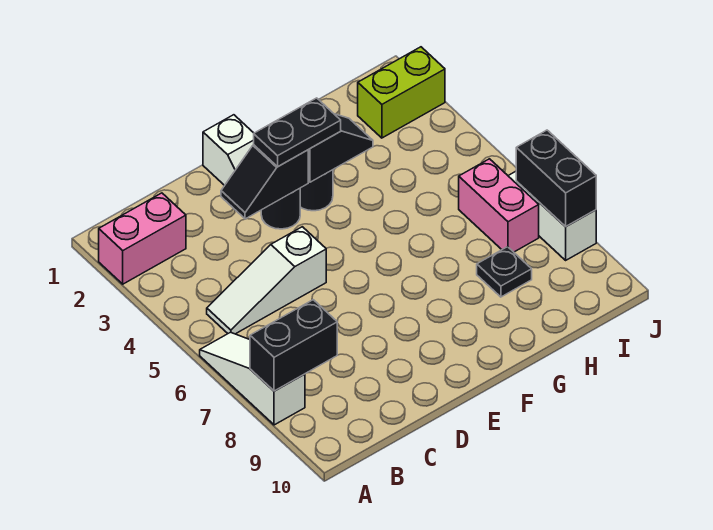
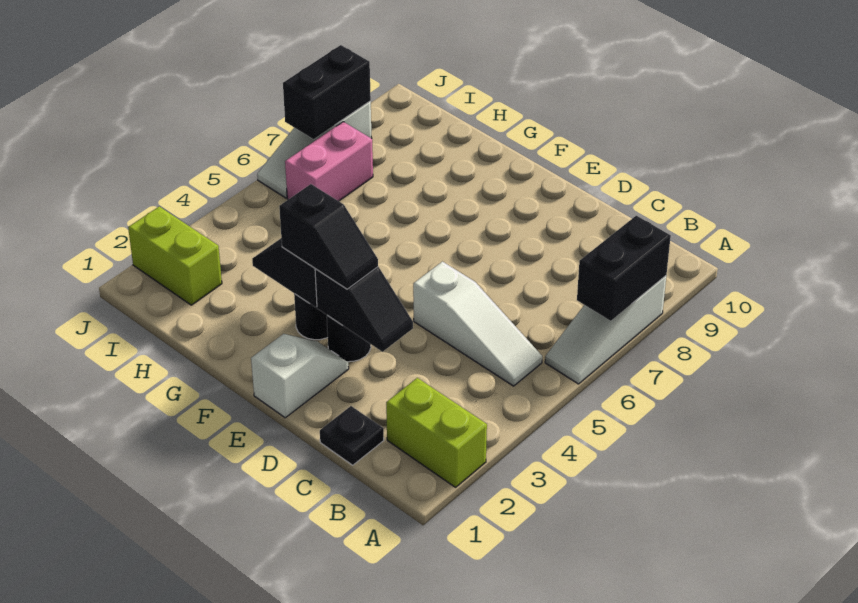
pink 1x2 brick [99,193,186,284] -> lime 1x2 brick [386,378,487,487]
black 1x2 brick [250,300,337,391] -> black 1x2 brick turned to [577,216,671,321]
black 1x2 plate [254,98,341,167] -> black 1x2 slope [279,184,378,289]
black 1x1 plate [477,247,532,297] -> black 1x1 plate moved to [320,406,384,465]

